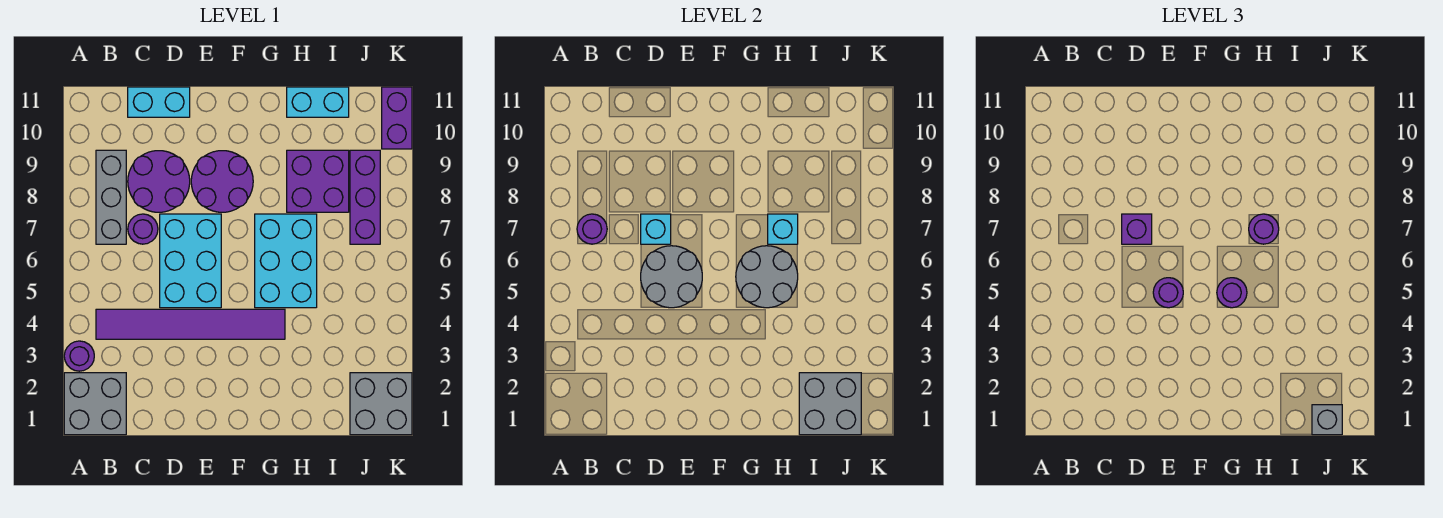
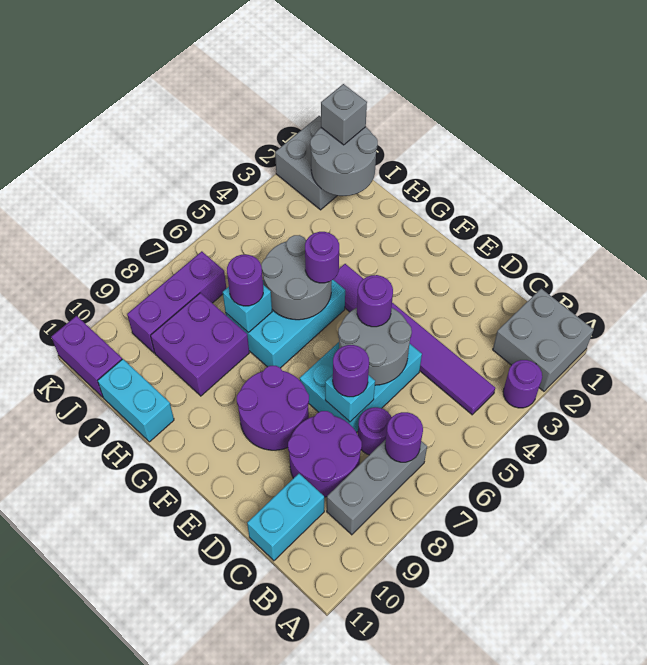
cyan 1x2 brick [128,87,190,117] -> cyan 1x2 brick turned to [247,474,324,561]
purple 1x1 brick [1122,214,1152,244] -> purple 1x1 round brick [333,345,369,397]
grey 2x2 brick [799,373,861,435] -> grey 2x2 round brick [310,127,378,196]
purple 1x2 brick [382,87,412,149] -> purple 1x2 brick turned to [51,316,122,397]

